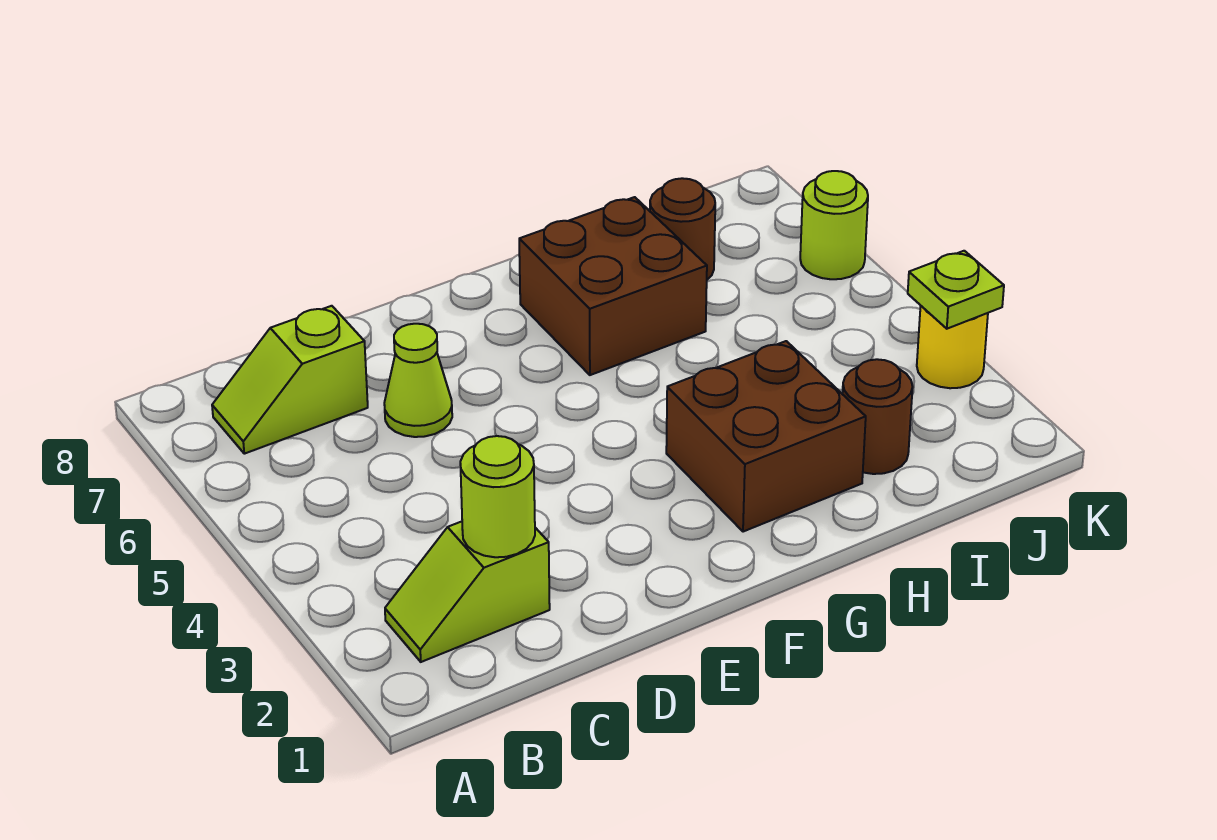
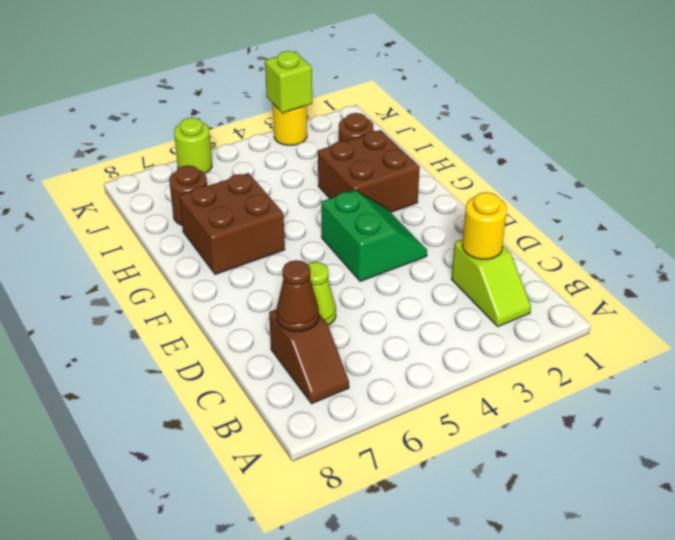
lime 1x2 slope [212,306,368,454] -> brown 1x2 slope [269,309,349,404]
lime 1x1 round brick [460,436,535,557] -> yellow 1x1 round brick [462,192,507,259]
none -> brown 1x1 cone [276,260,319,332]
none -> green 2x2 slope [321,190,427,281]
lime 1x1 plate [908,251,1004,329] -> lime 1x1 brick [265,51,312,113]

